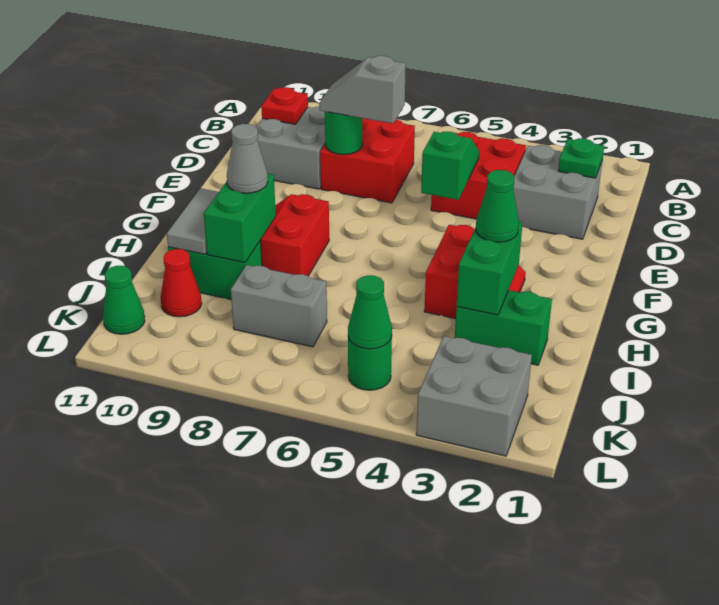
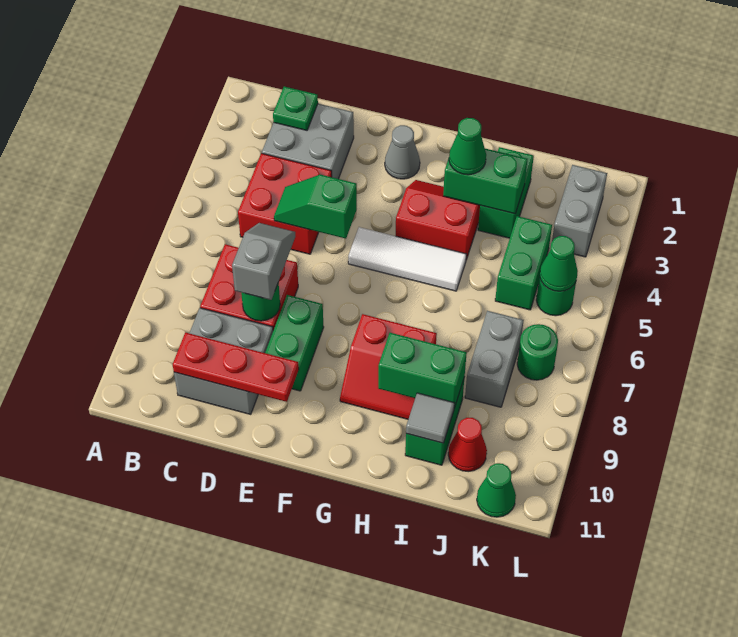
red 1x1 plate [261,87,308,124] -> red 1x3 plate [173,333,299,402]
grey 1x2 slope [319,56,406,123] -> grey 1x2 slope turned to [232,223,295,300]
none -> green 1x2 brick [265,295,324,391]
none -> white 1x3 tile [348,227,466,291]
grey 1x1 cone [227,124,268,193] -> grey 1x1 cone moved to [385,125,420,179]
grey 1x2 tile [167,188,219,254] -> grey 1x1 tile [406,393,454,443]
none -> green 1x2 brick [495,216,552,310]
grey 2x2 brick [416,336,532,456] -> grey 1x2 brick [552,165,607,257]
none -> green 1x1 round brick [517,324,558,380]

